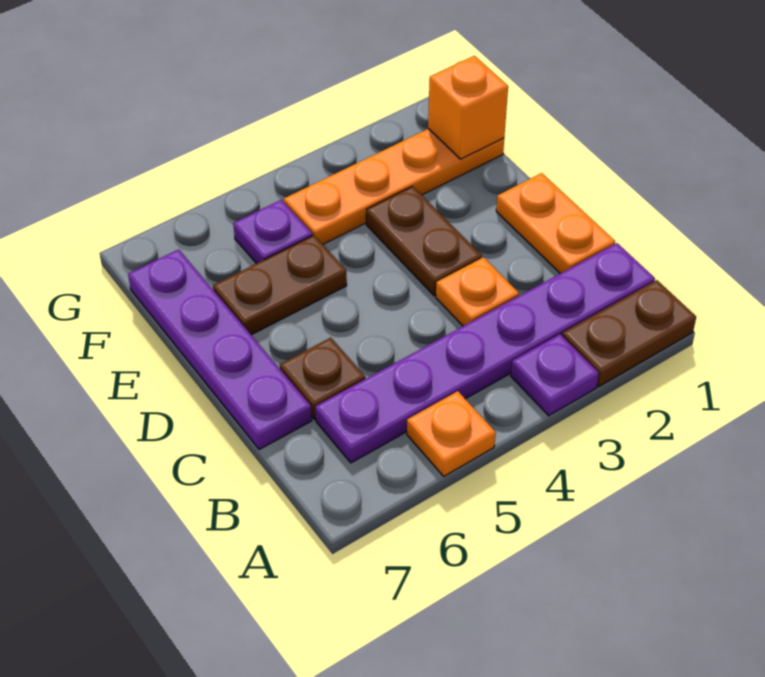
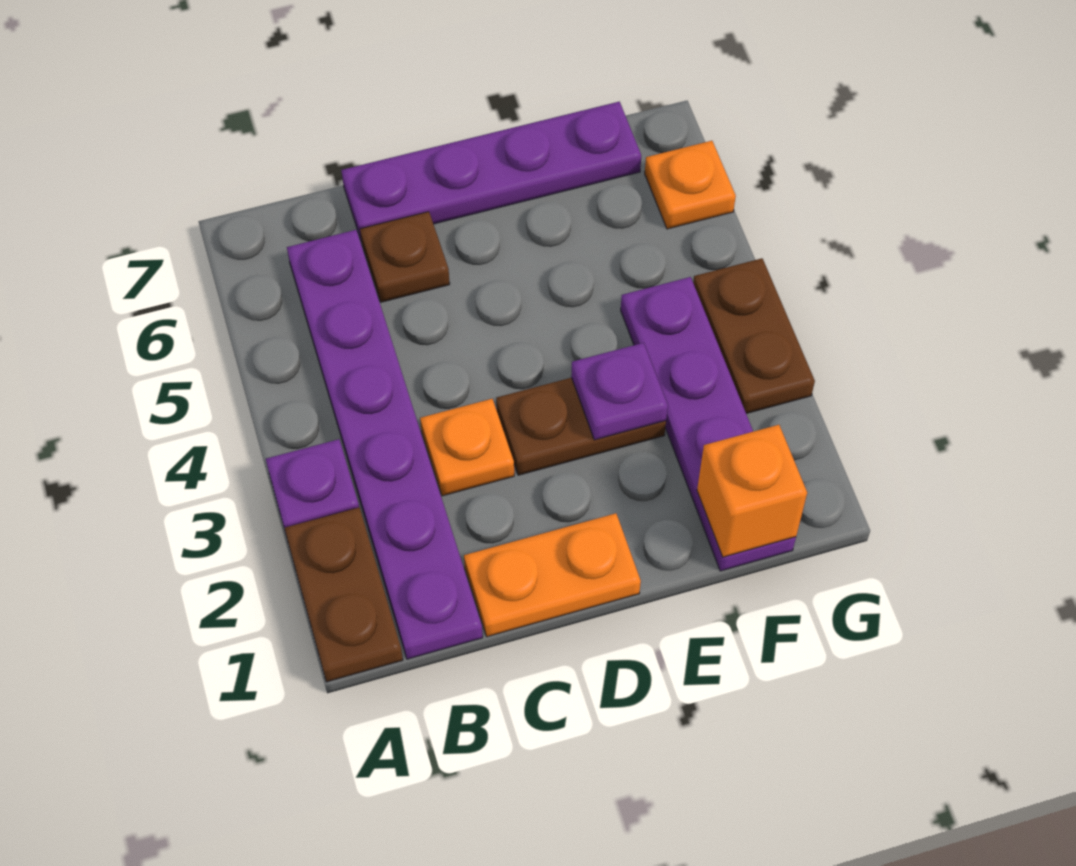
orange 1x1 plate [407,391,496,476] -> orange 1x1 plate moved to [645,141,736,229]
brown 1x2 plate [213,235,347,335] -> brown 1x2 plate moved to [693,258,815,414]
orange 1x4 plate [284,129,504,244] -> purple 1x4 plate [621,277,796,571]
purple 1x1 plate [233,200,313,264] -> purple 1x1 plate moved to [571,343,668,440]

